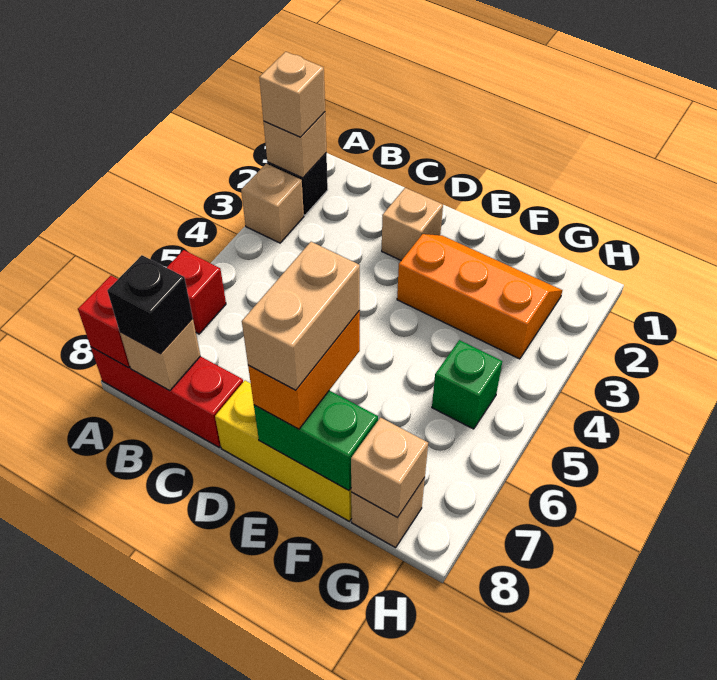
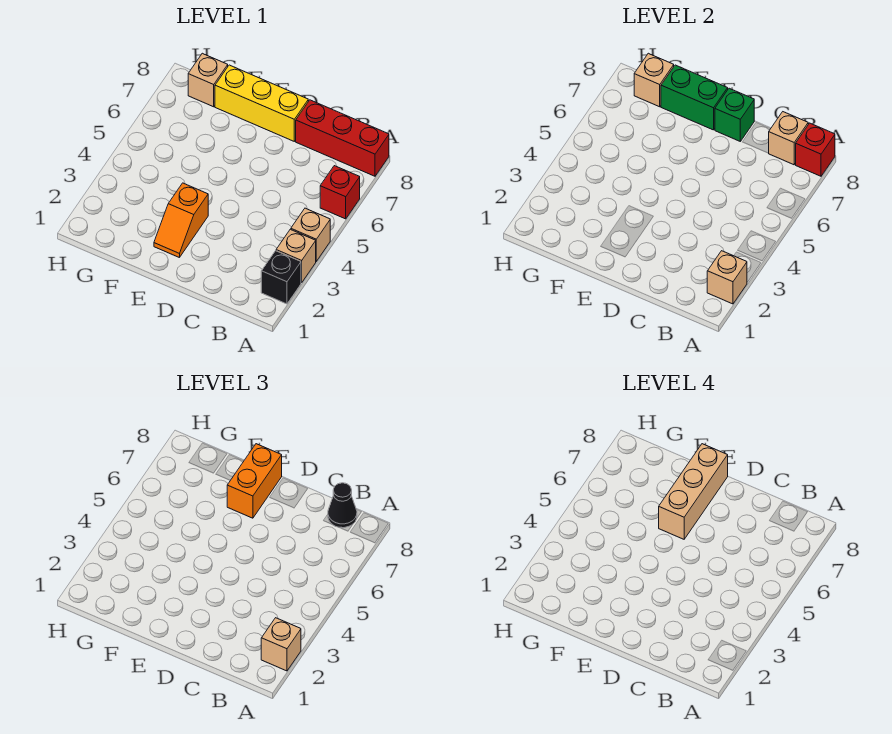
black 1x1 brick [107,255,193,354] -> black 1x1 cone [328,483,357,528]
tan 1x1 brick [382,188,443,260] -> tan 1x1 brick moved to [291,208,330,261]
orange 2x3 slope [397,234,562,359] -> orange 1x2 slope [154,183,208,258]
tan 1x2 brick [242,242,360,390] -> tan 1x3 brick [659,444,728,539]
green 1x1 brick [432,340,502,429] -> green 1x1 brick moved to [715,88,754,141]

